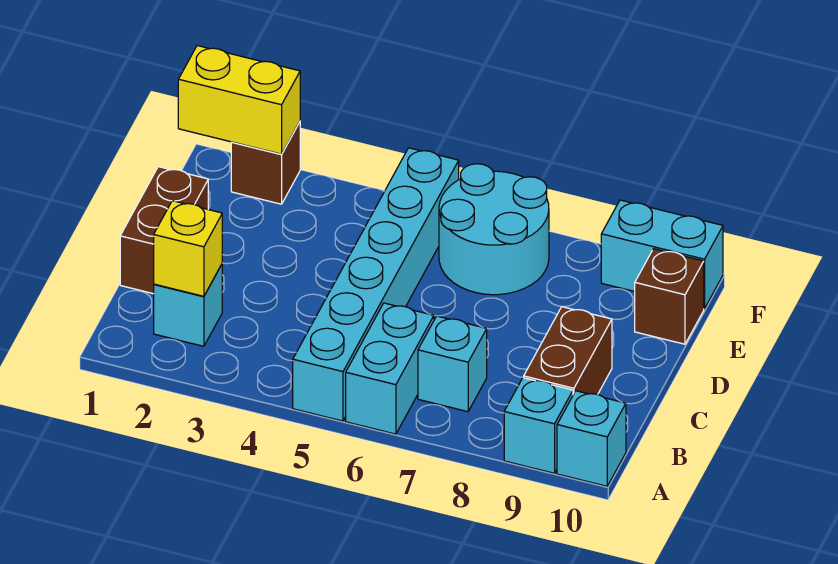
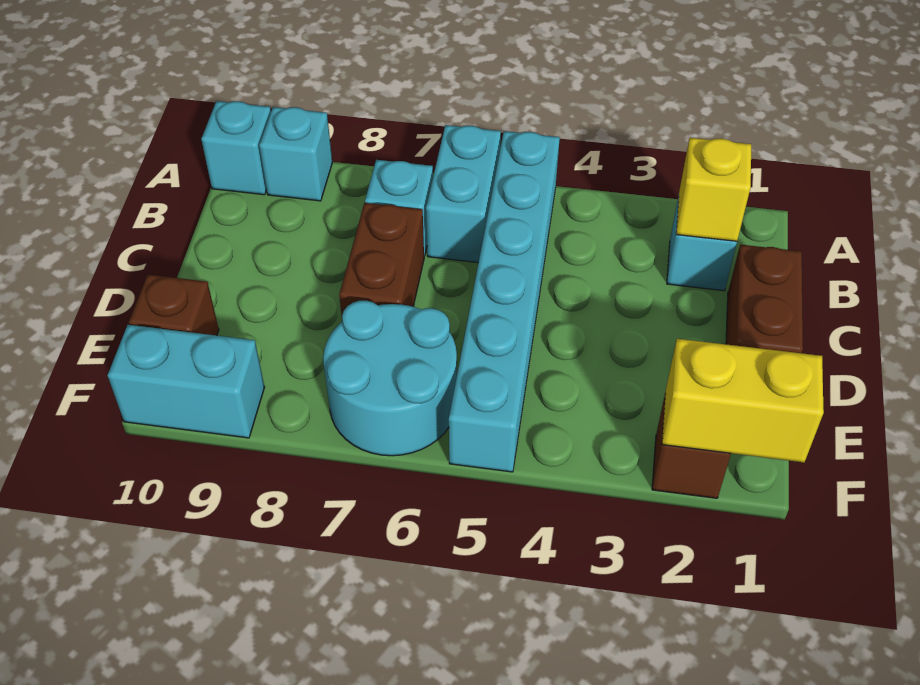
brown 1x2 brick [524,307,612,395] -> brown 1x2 brick moved to [339,203,424,321]

